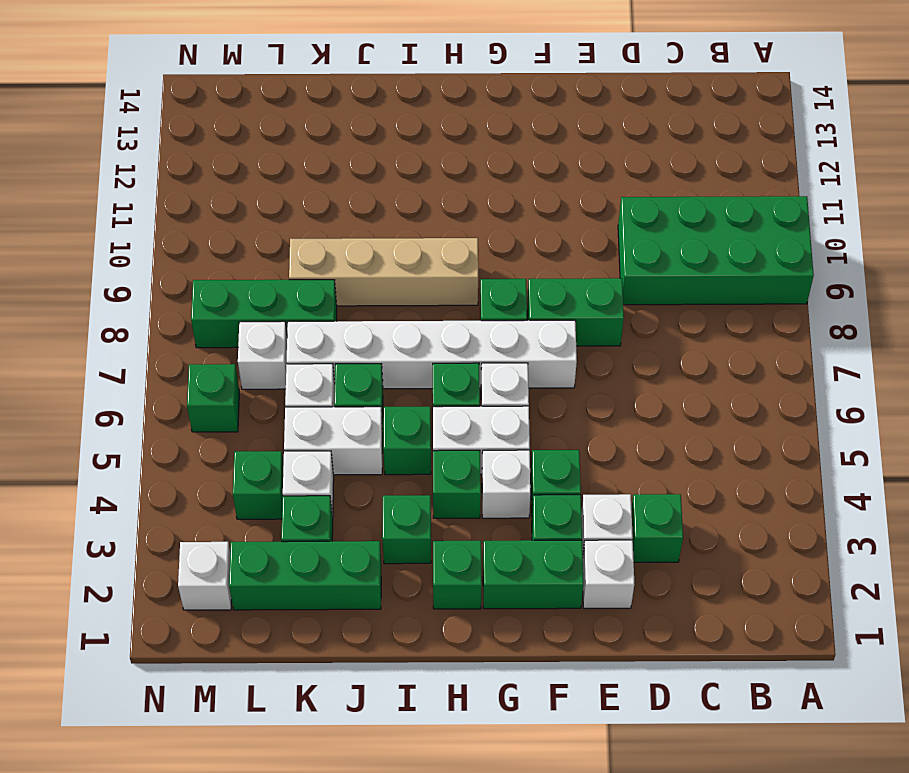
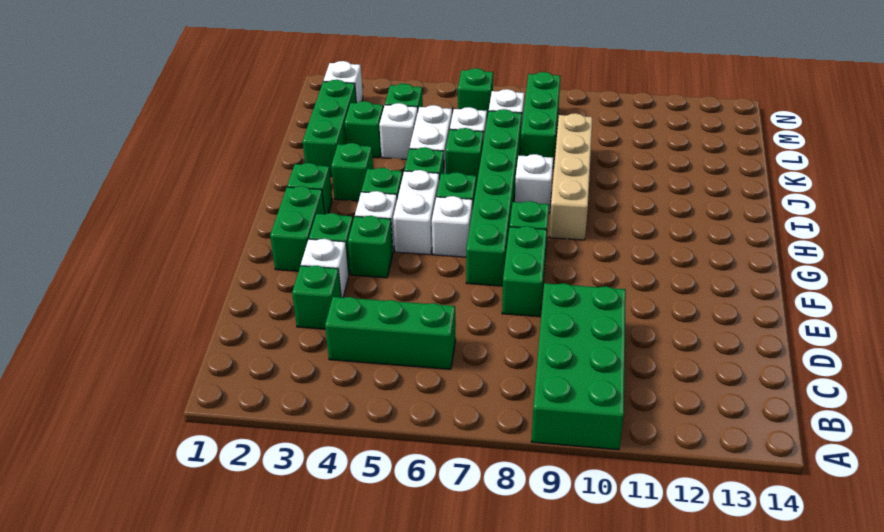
none -> green 1x3 brick [325,297,456,369]
white 1x1 brick [583,540,634,608] -> white 1x1 brick moved to [515,154,553,212]
white 1x6 brick [287,320,577,389] -> green 1x6 brick [466,109,522,286]

